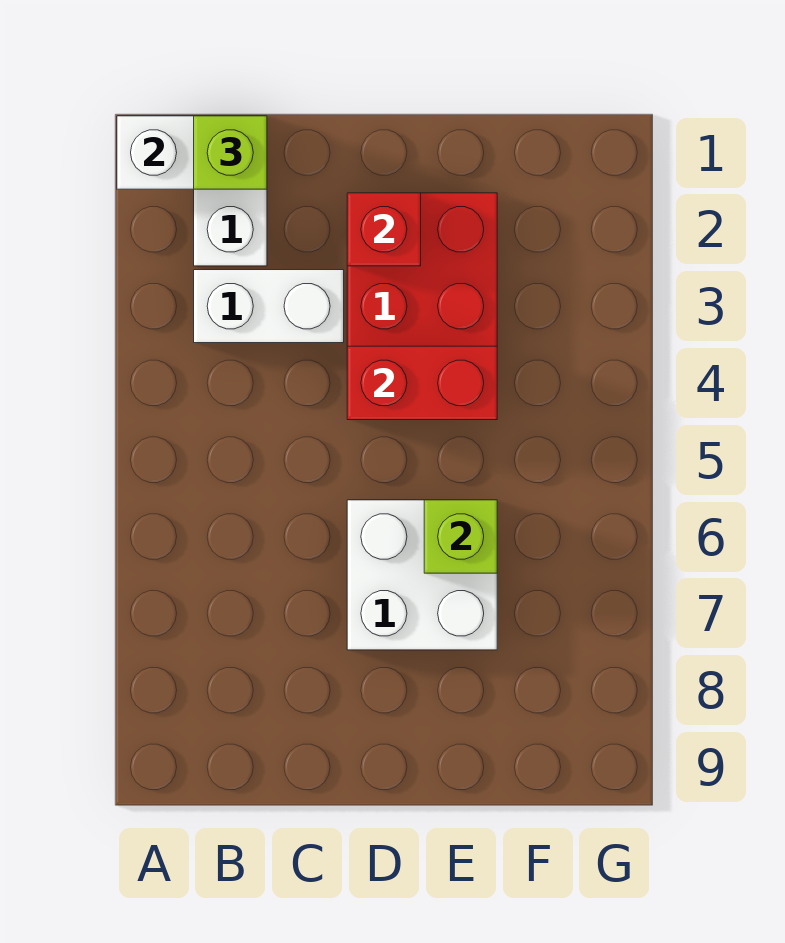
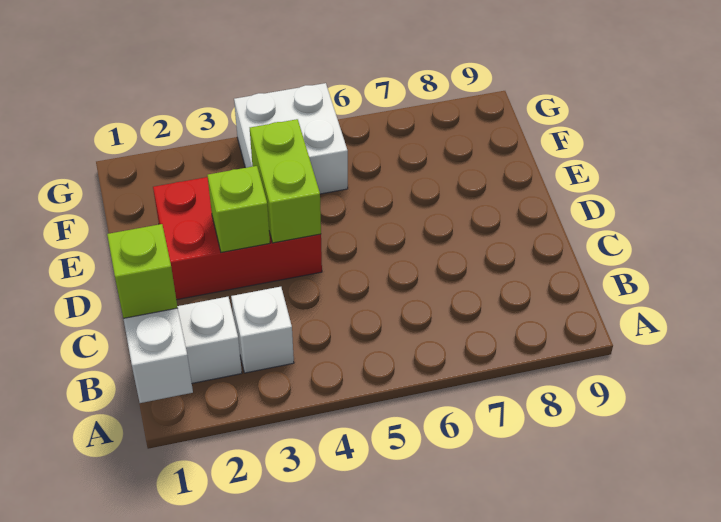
white 1x2 brick [194,270,344,343] -> white 1x1 brick [231,287,294,373]
red 1x1 brick [347,193,421,266] -> none
red 1x2 brick [347,346,497,420] -> lime 1x2 brick [250,119,321,243]
white 2x2 brick [347,500,497,650] -> white 2x2 brick moved to [234,83,348,194]
lime 1x1 brick [424,500,497,573] -> lime 1x1 brick moved to [207,166,270,252]

